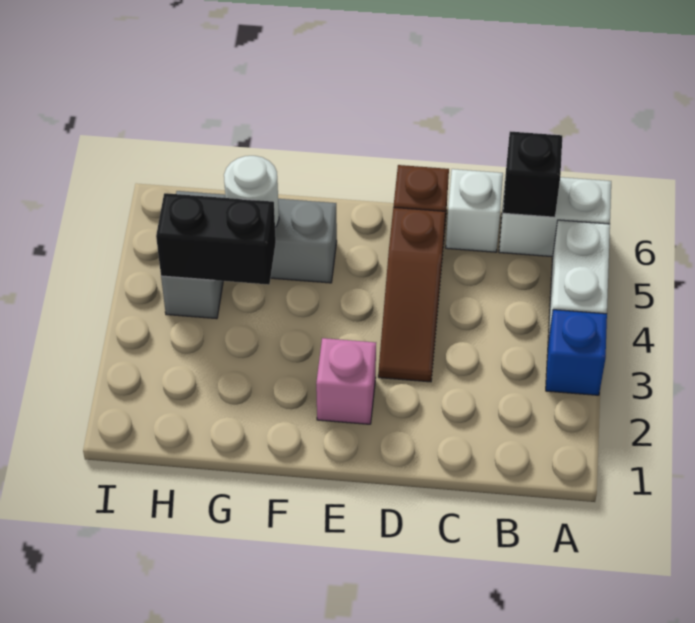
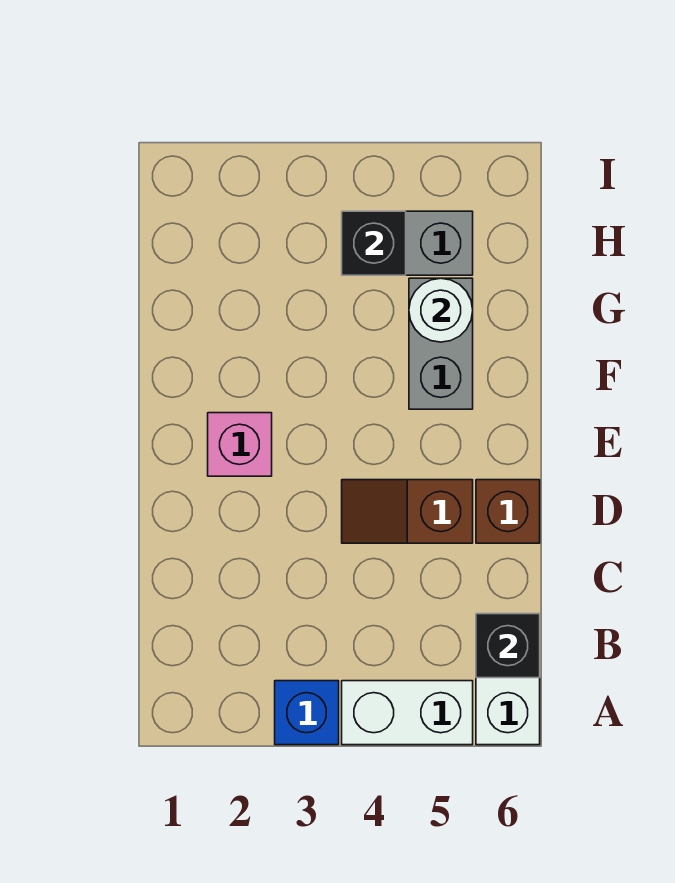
white 1x1 brick [446,169,503,252] -> none
brown 1x3 slope [378,207,445,382] -> brown 1x2 slope [342,480,473,543]
black 1x2 brick [156,193,276,285] -> black 1x1 brick [342,211,406,275]

